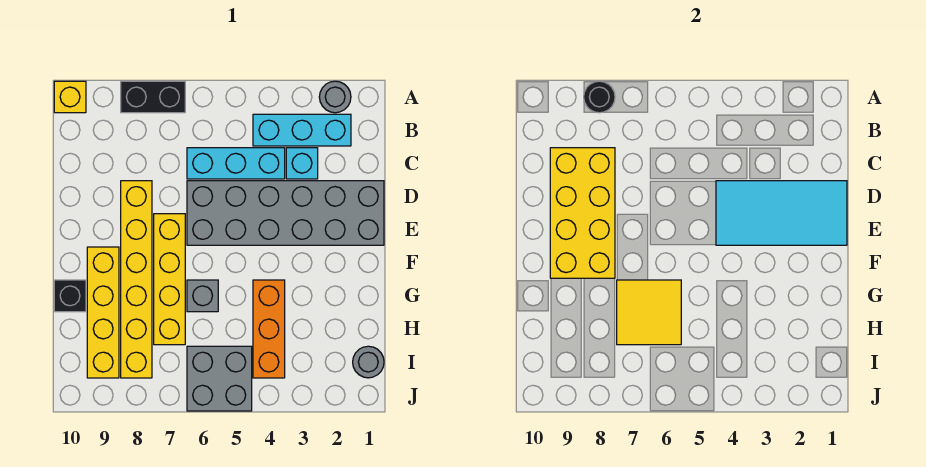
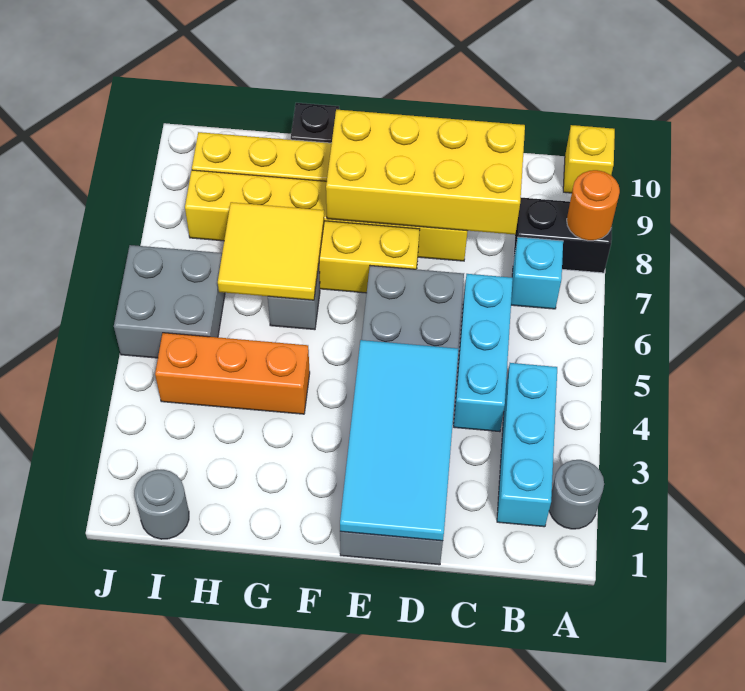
black 1x2 brick [121,81,185,113] -> black 1x2 brick turned to [513,198,612,273]
black 1x1 round brick [584,81,615,113] -> orange 1x1 round brick [567,170,620,241]
cyan 1x1 brick [286,148,318,179] -> cyan 1x1 brick moved to [511,237,563,309]

